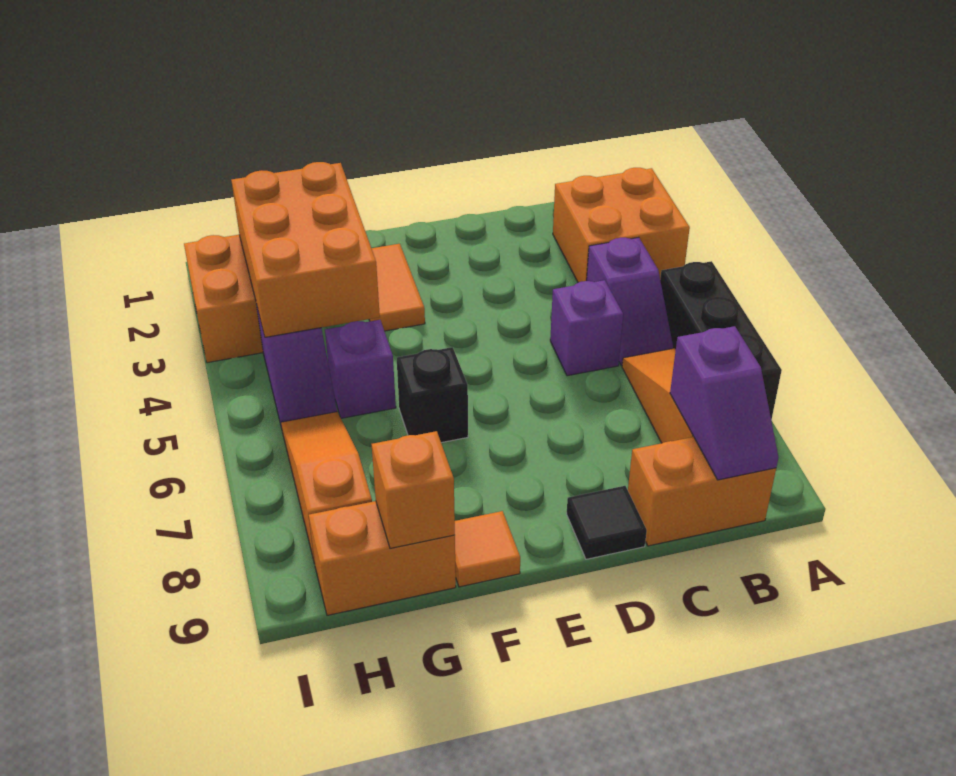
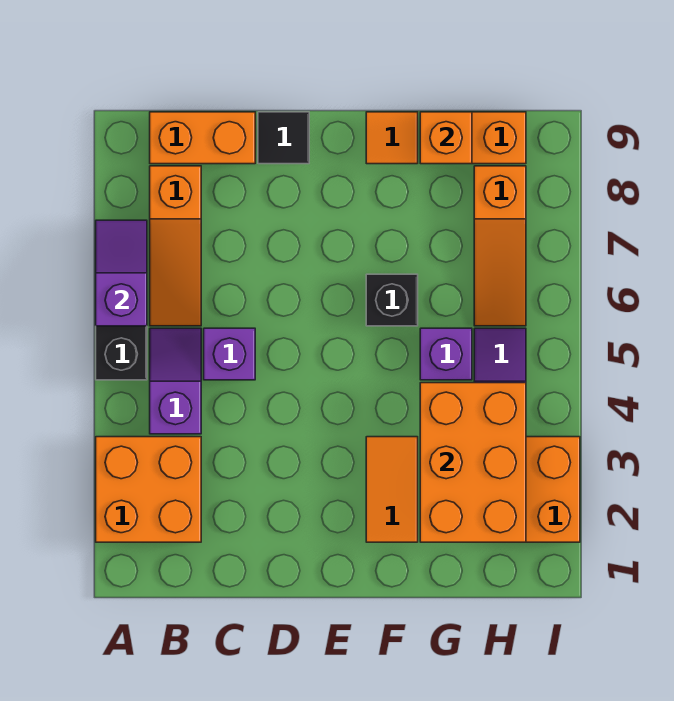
purple 1x2 slope [670,326,778,480] -> purple 1x2 slope moved to [96,220,147,326]

